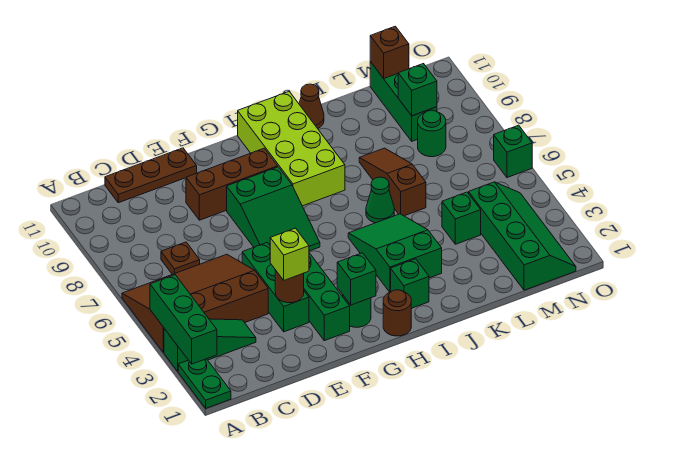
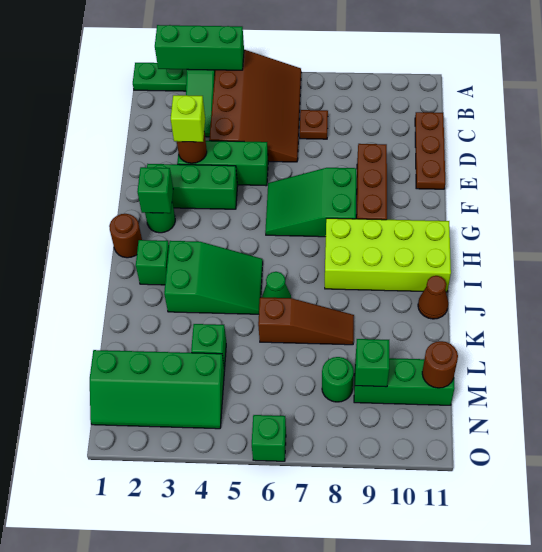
brown 1x1 brick [370,26,409,78] -> brown 1x1 round brick [422,341,458,388]

